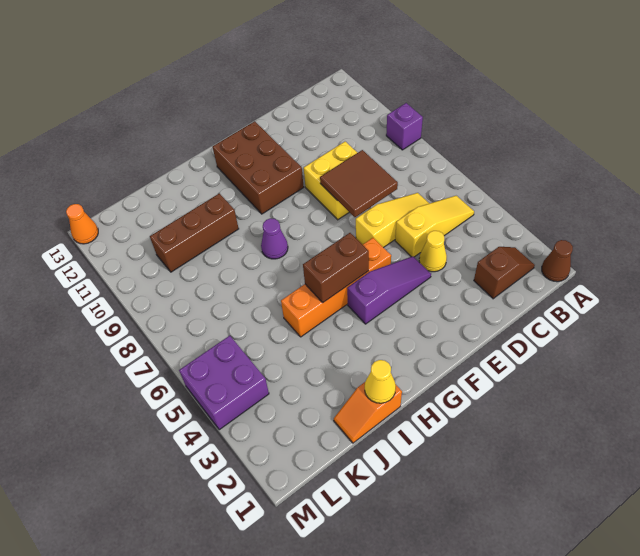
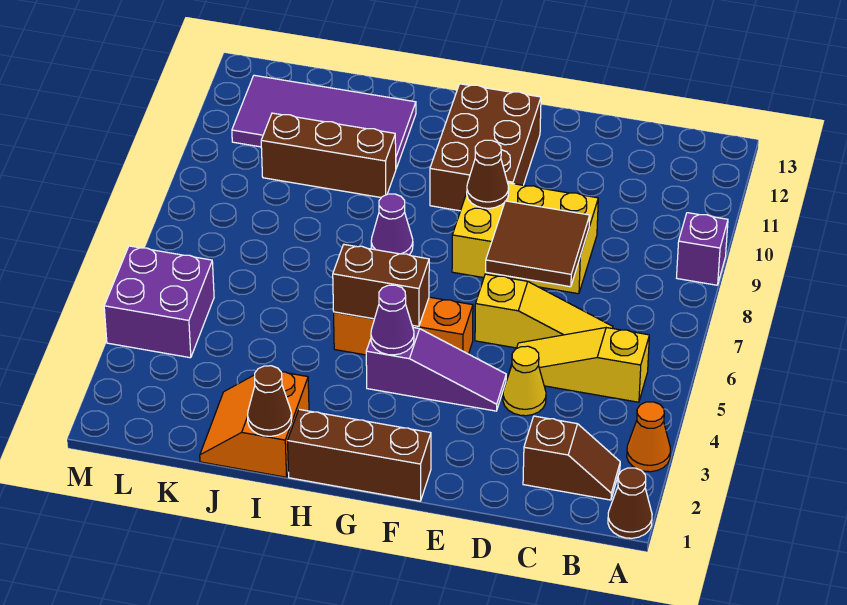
yellow 1x3 slope [395,196,474,257] -> yellow 1x3 slope turned to [509,328,649,402]
yellow 2x2 brick [304,142,357,220] -> yellow 2x3 brick [452,183,598,294]
none -> brown 1x3 brick [288,409,431,501]
orange 1x4 brick [281,238,391,337] -> orange 1x3 brick [334,297,473,355]
none -> brown 1x1 cone [467,140,509,208]
none -> purple 1x1 cone [371,285,414,355]
orange 1x2 slope [334,382,402,443] -> orange 2x2 slope [200,372,309,477]
yellow 1x1 cone [365,360,396,403] -> brown 1x1 cone [248,366,292,436]
none -> purple 2x4 tile [232,75,416,168]
orange 1x1 cone [66,204,98,244] -> orange 1x1 cone moved to [627,402,670,472]

